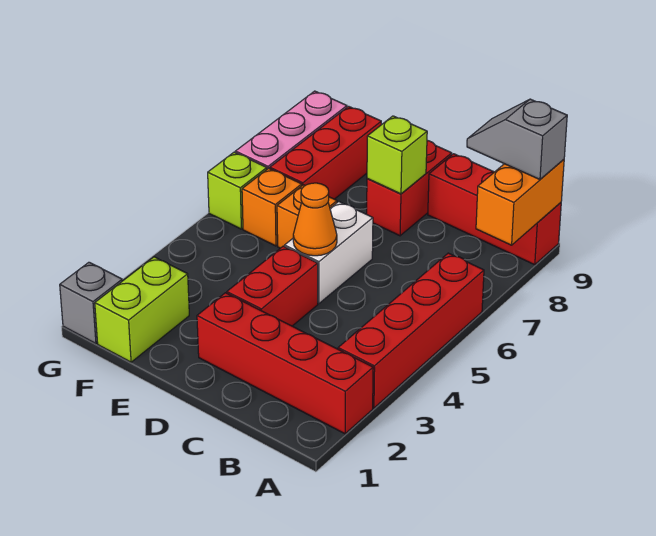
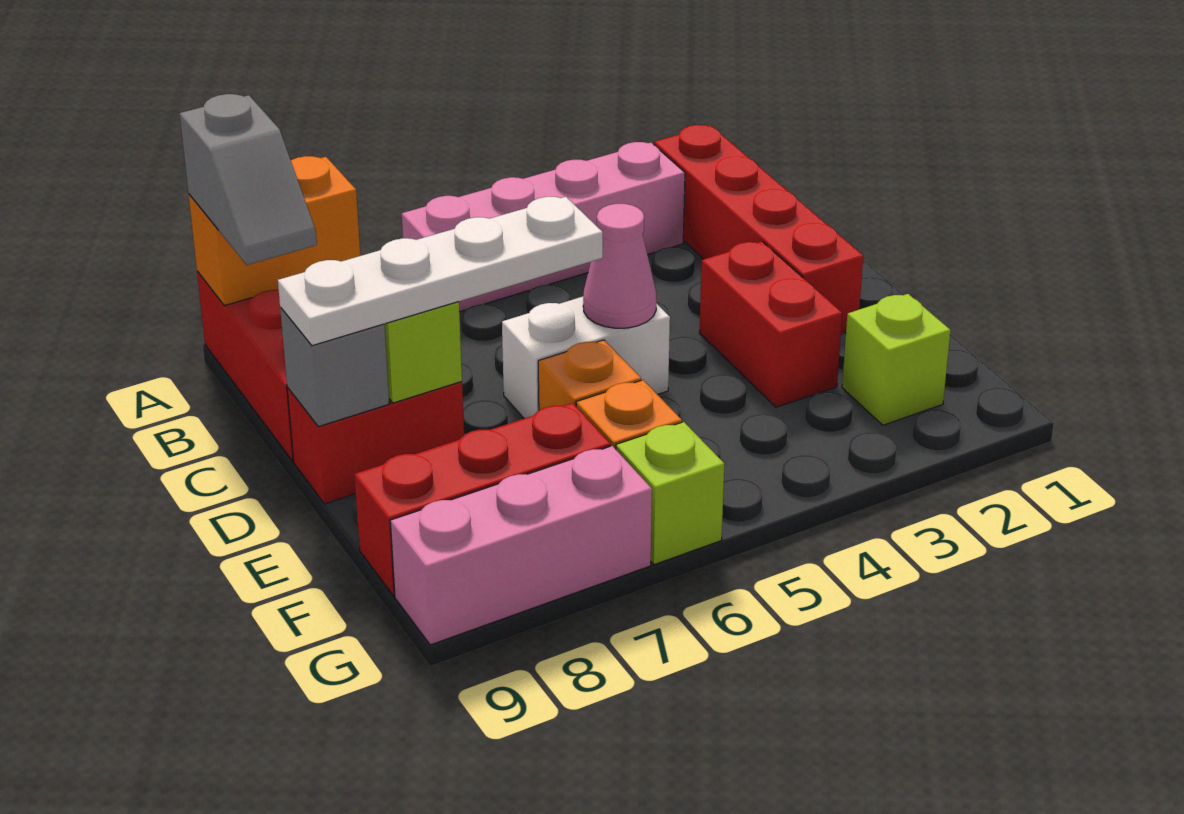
red 1x4 brick [338,253,484,408] -> pink 1x4 brick [402,142,685,312]
red 1x2 brick [227,246,318,326] -> red 1x2 brick turned to [699,242,842,407]
orange 1x1 cone [293,183,337,256] -> pink 1x1 cone [583,204,656,328]
none -> white 1x4 plate [278,197,603,346]
lime 1x2 brick [95,257,189,362] -> lime 1x1 brick [842,294,951,425]
grey 1x1 brick [60,262,122,344] -> grey 1x1 brick moved to [280,307,389,427]

